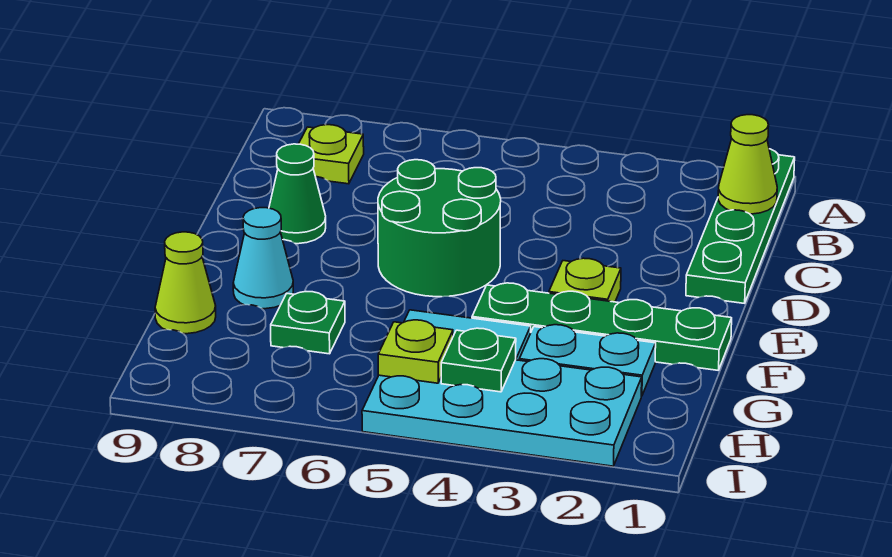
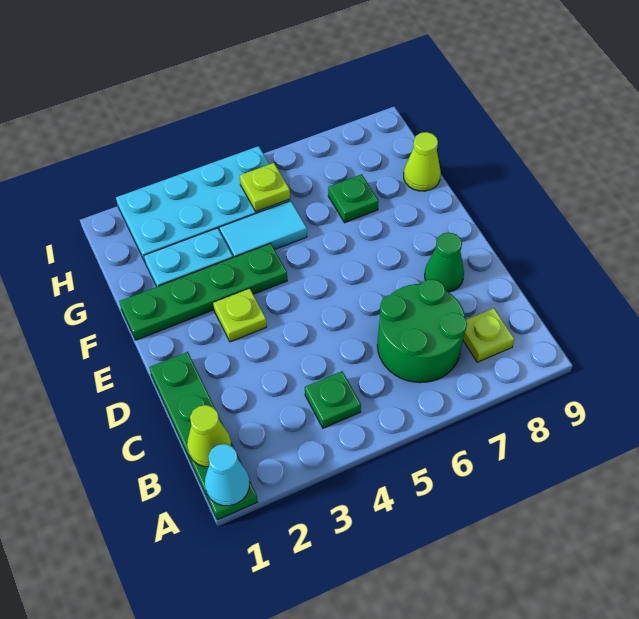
green 2x2 round brick [378,160,501,297] -> green 2x2 round brick moved to [377,279,467,383]
cyan 1x1 cone [233,208,293,309] -> cyan 1x1 cone moved to [205,444,250,506]
green 1x1 plate [441,328,516,392] -> green 1x1 plate moved to [305,371,361,428]

